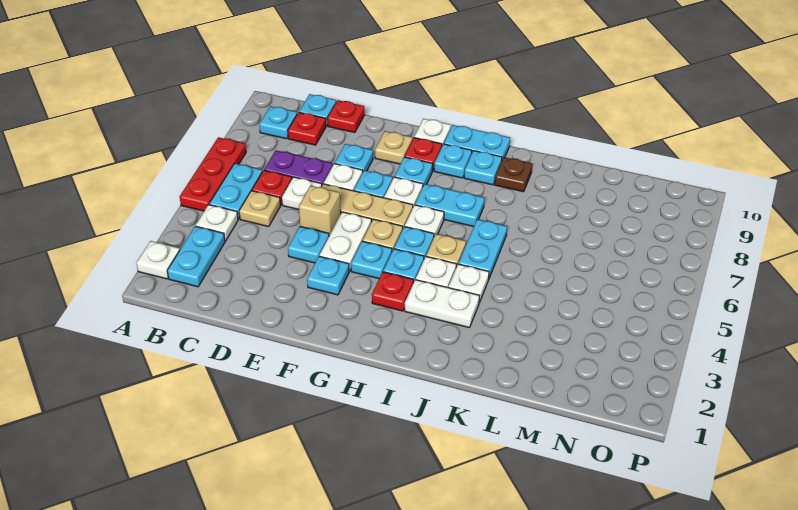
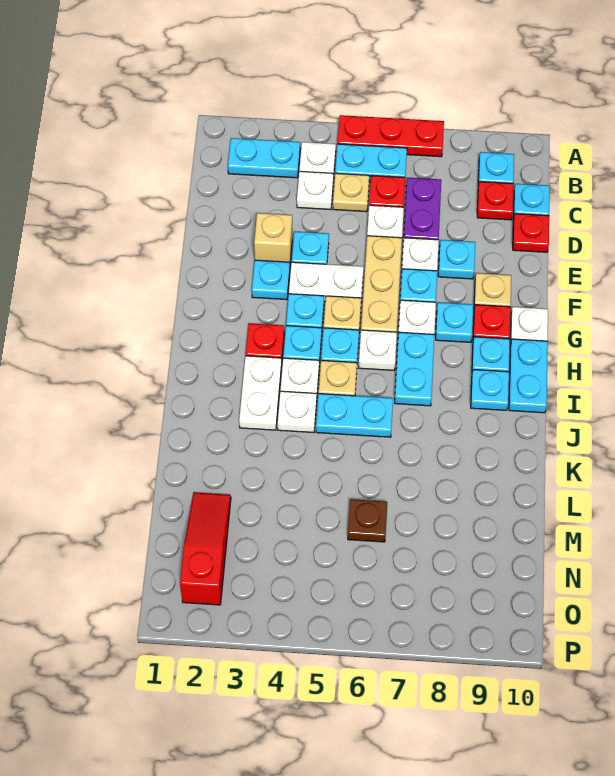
white 1x1 plate [136,241,180,279] -> white 1x1 plate moved to [297,171,333,210]
tan 1x1 brick [299,186,341,236] -> tan 1x1 brick moved to [254,213,292,262]
brown 1x1 plate [495,157,532,192] -> brown 1x1 plate moved to [348,499,387,542]
none -> red 1x3 slope [180,492,231,605]

